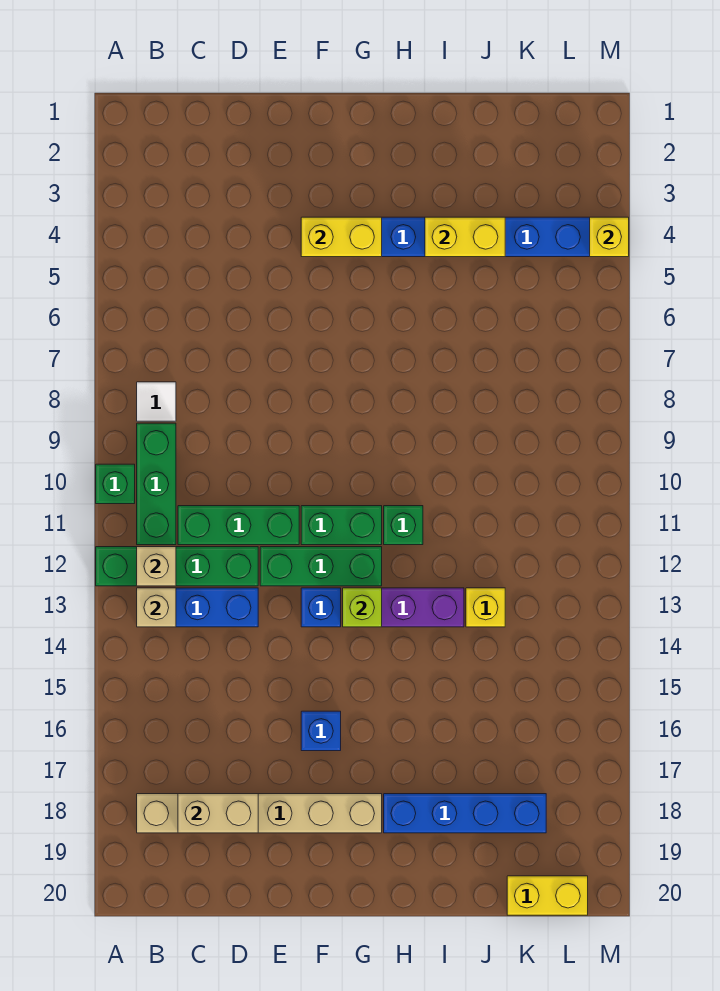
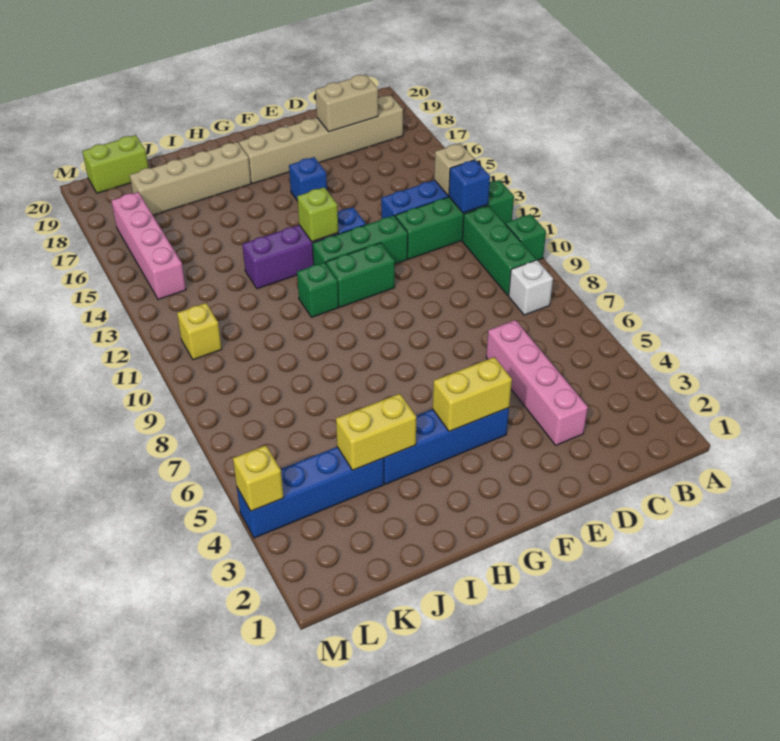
white 1x1 tile [137,382,176,421] -> white 1x1 brick [509,260,553,315]
tan 1x1 brick [137,547,176,586] -> blue 1x1 brick [449,160,490,213]
green 1x3 brick [178,506,299,545] -> none
none -> pink 1x4 brick [486,320,588,445]
blue 1x4 brick [384,794,546,833] -> tan 1x4 brick [130,142,251,215]
yellow 1x1 brick [466,588,505,627] -> yellow 1x1 brick moved to [177,303,222,360]
yellow 1x2 brick [507,876,588,915] -> lime 1x2 brick [82,135,148,193]
none -> pink 1x4 brick [111,192,186,300]

